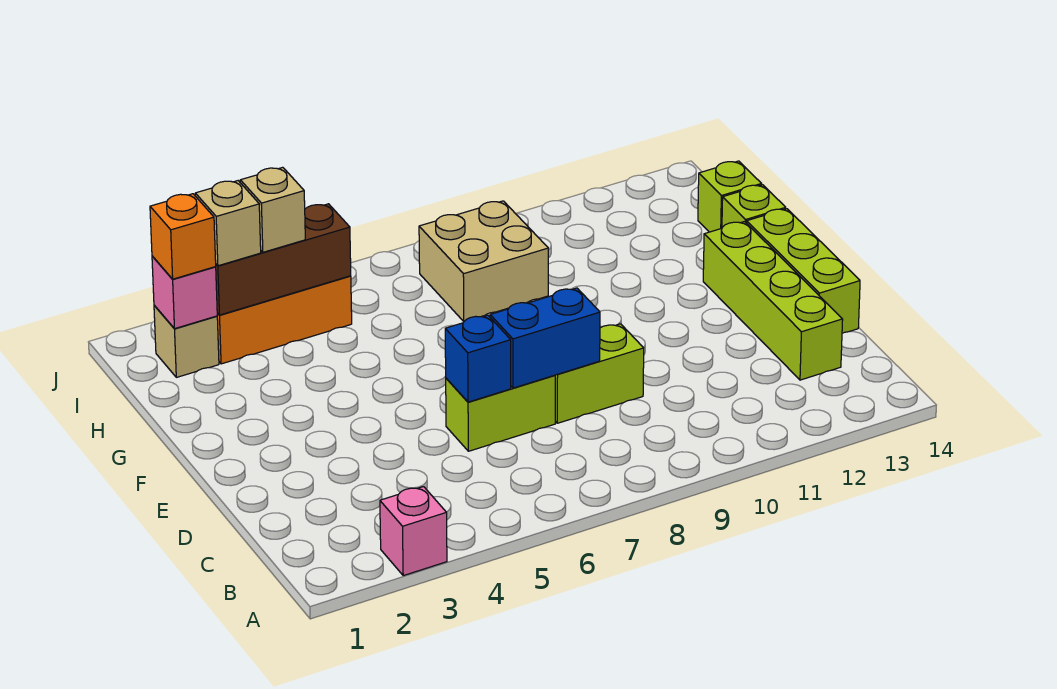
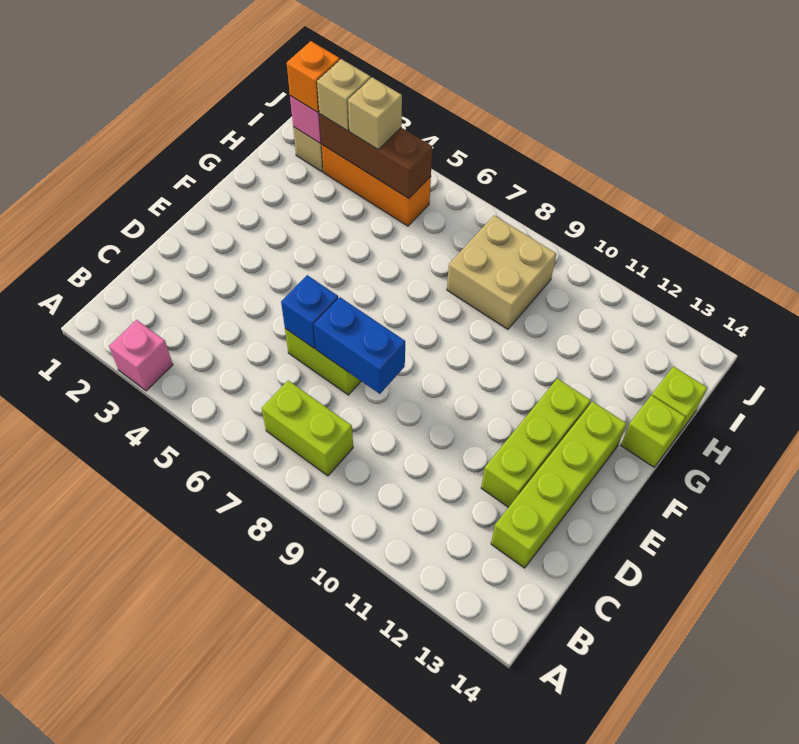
lime 1x2 brick [555,324,644,423] -> lime 1x2 brick moved to [262,380,353,476]
lime 1x3 brick [747,209,860,333] -> lime 1x3 brick moved to [481,378,591,507]

